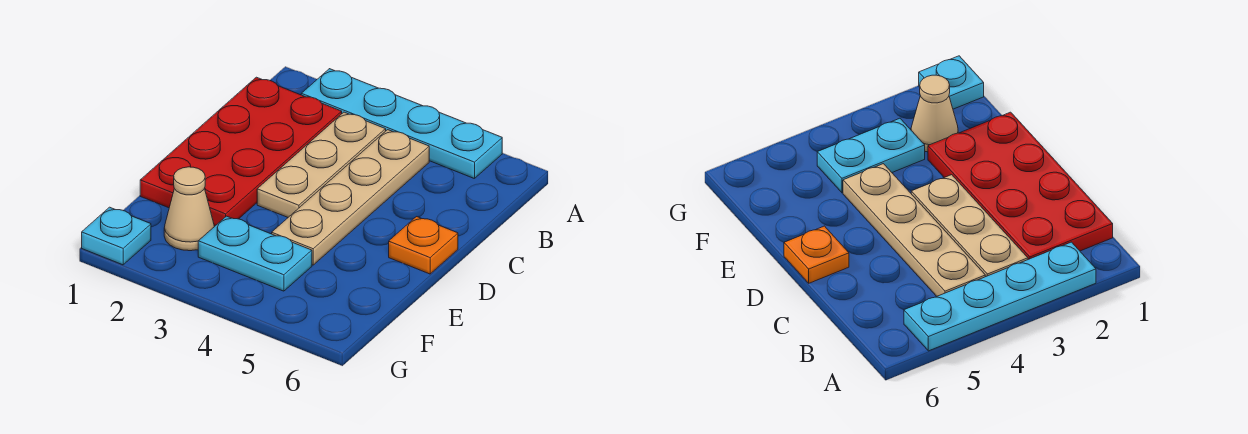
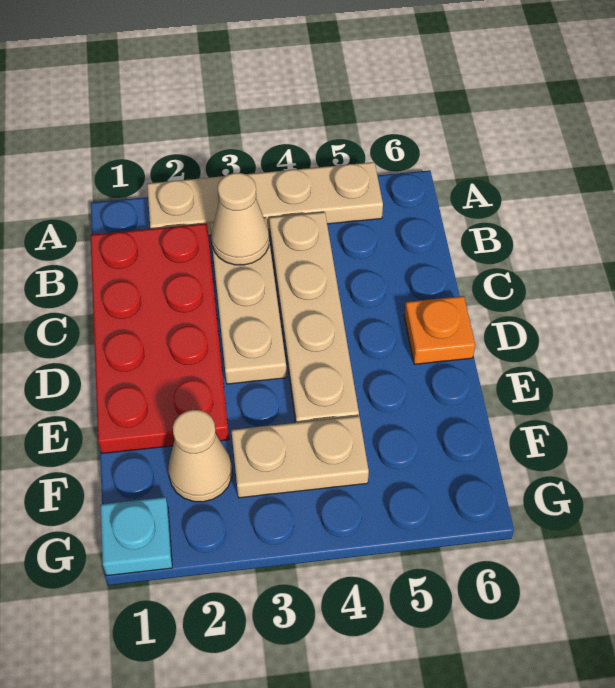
cyan 1x4 plate [301,69,502,179] -> tan 1x4 plate [147,162,383,235]
none -> tan 1x1 cone [211,173,269,265]
cyan 1x2 plate [198,216,312,291] -> tan 1x2 plate [231,416,369,498]

